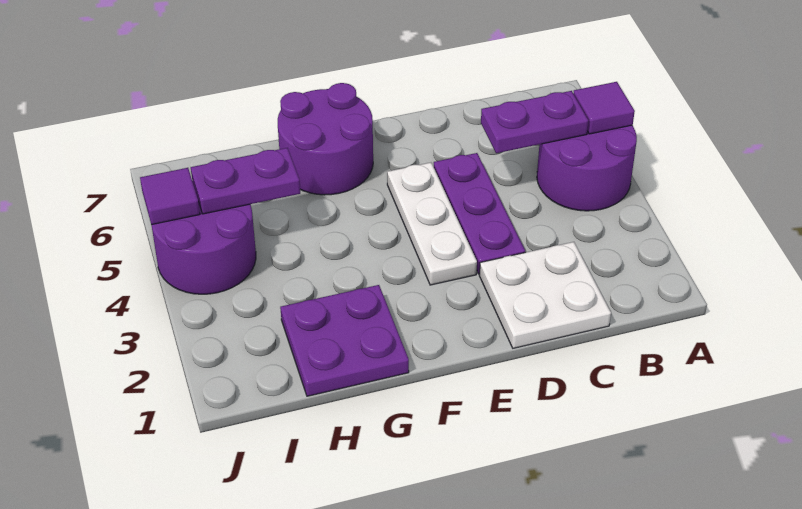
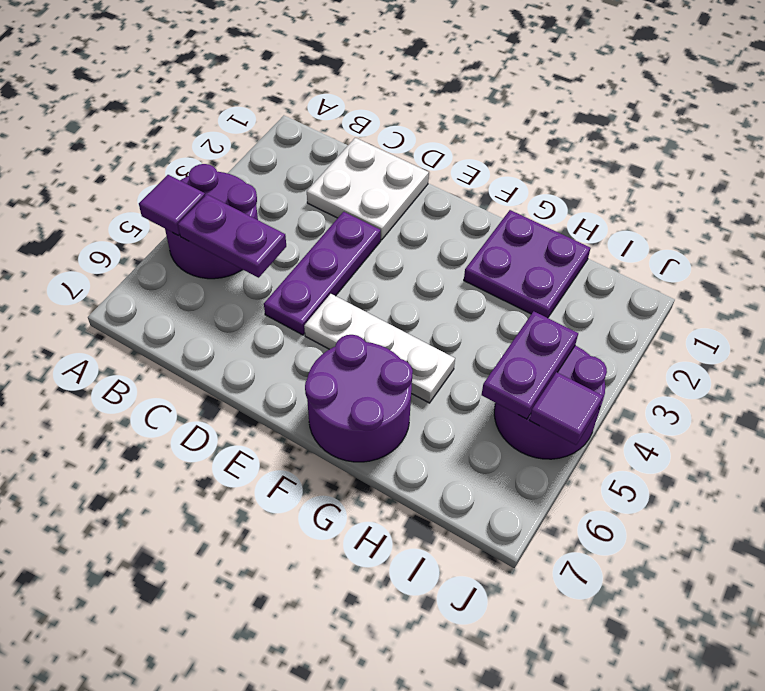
white 1x3 plate [387,163,477,285] -> white 1x3 plate turned to [304,294,455,403]
purple 1x2 plate [191,148,300,214] -> purple 1x2 plate turned to [482,311,578,419]

